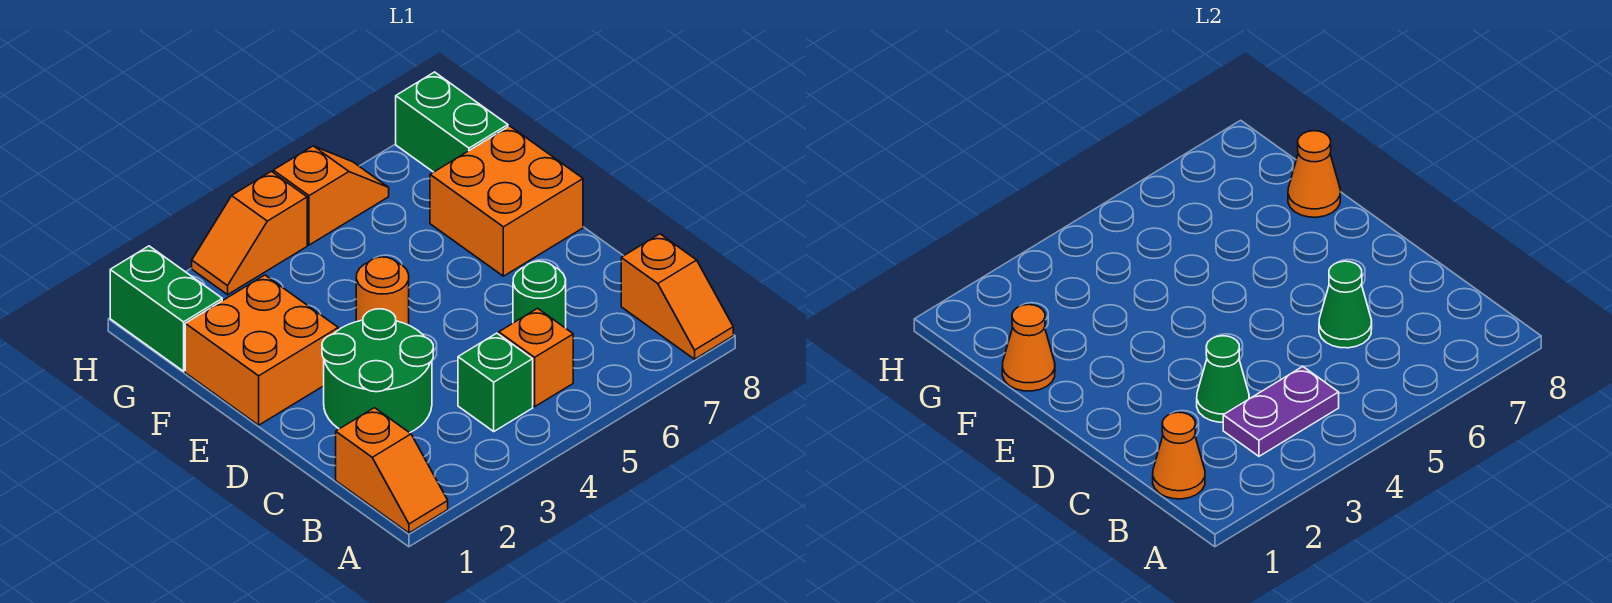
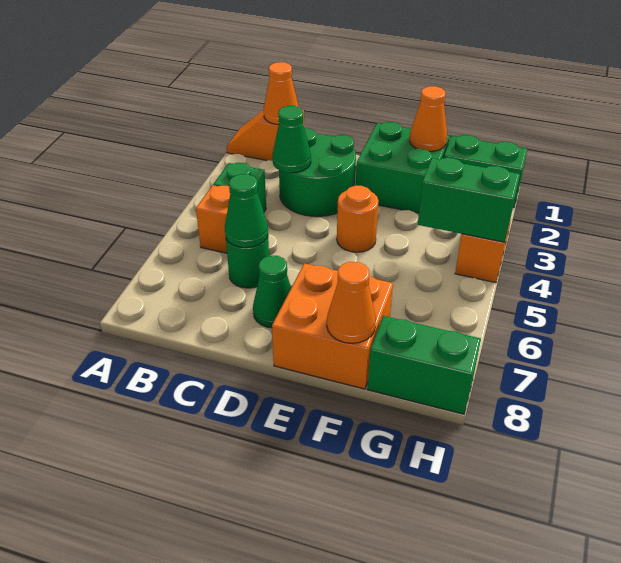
orange 1x2 slope [621,234,733,359] -> none
purple 1x2 plate [1223,367,1339,456] -> none
none -> green 1x1 cone [253,256,291,328]
orange 2x2 brick [185,275,338,425] -> green 2x2 brick [356,122,450,213]
none -> green 1x2 brick [418,158,520,242]
orange 1x2 slope [273,146,389,245] -> none

